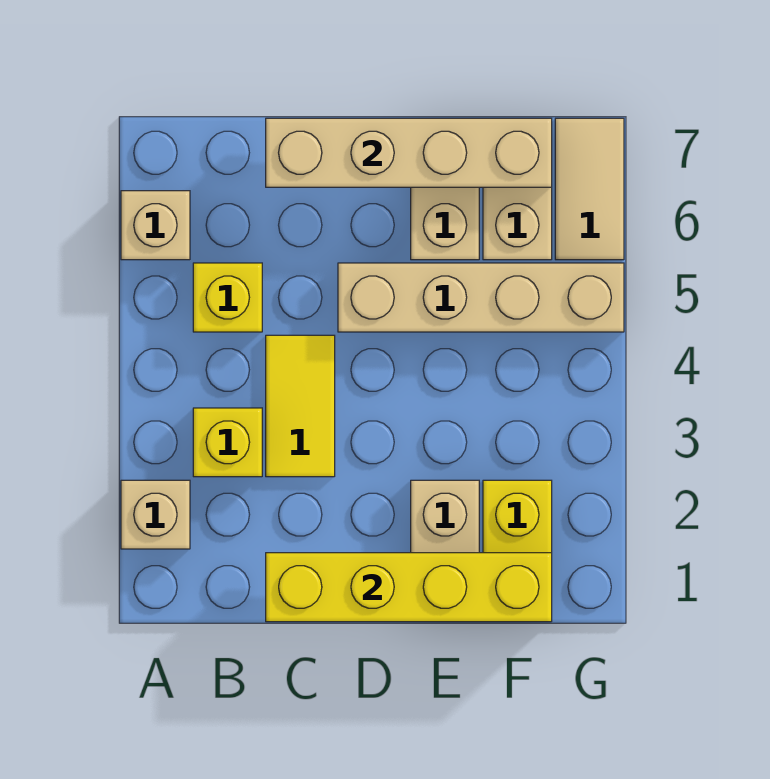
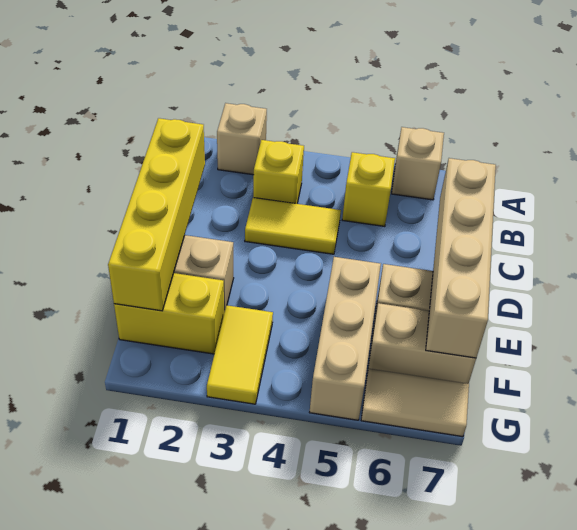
tan 1x4 brick [338,263,624,332] -> tan 1x3 brick [309,257,381,420]
none -> yellow 1x2 tile [207,305,273,404]

